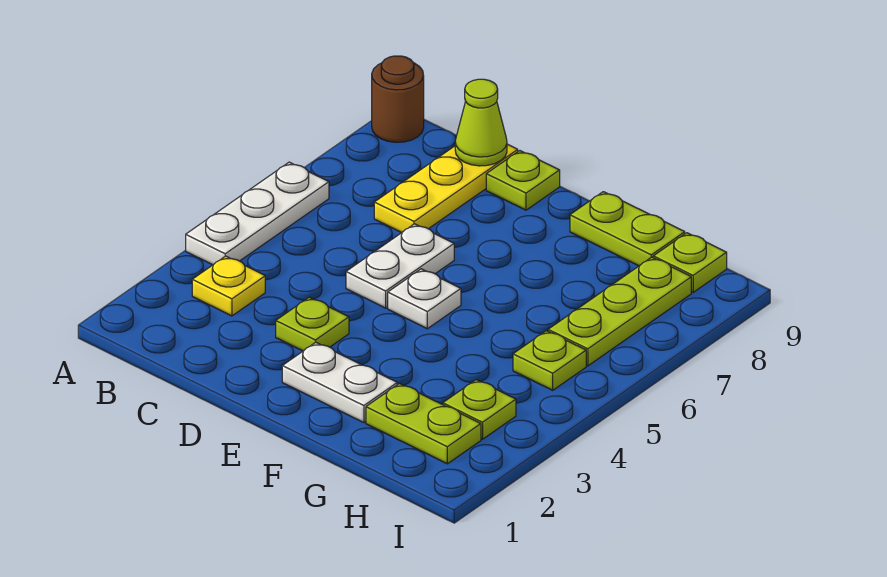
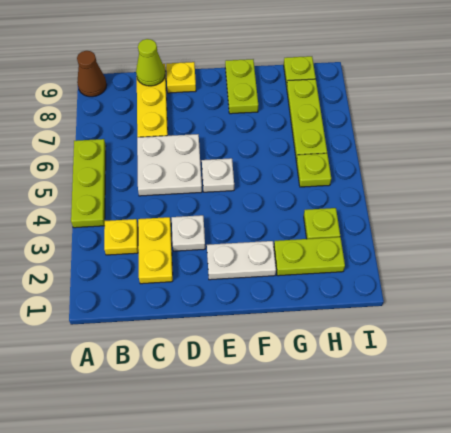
white 1x3 plate [186,162,329,265] -> lime 1x3 plate [71,139,106,228]
brown 1x1 round brick [372,56,424,142] -> brown 1x1 cone [77,51,107,97]
none -> yellow 1x2 plate [138,217,173,284]
lime 1x1 plate [276,297,349,351] -> white 1x1 plate [172,215,205,251]
white 1x2 plate [346,224,454,308] -> white 2x2 plate [137,134,202,196]
lime 1x1 plate [486,151,560,210] -> yellow 1x1 plate [166,62,196,93]
lime 1x2 plate [570,192,685,266] -> lime 1x2 plate turned to [225,59,258,114]

